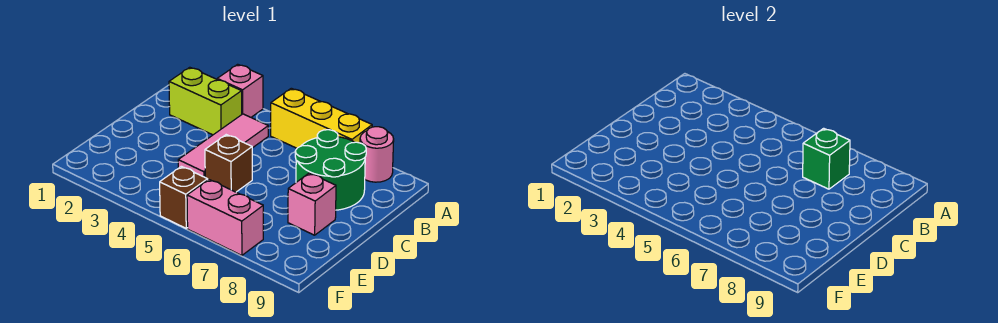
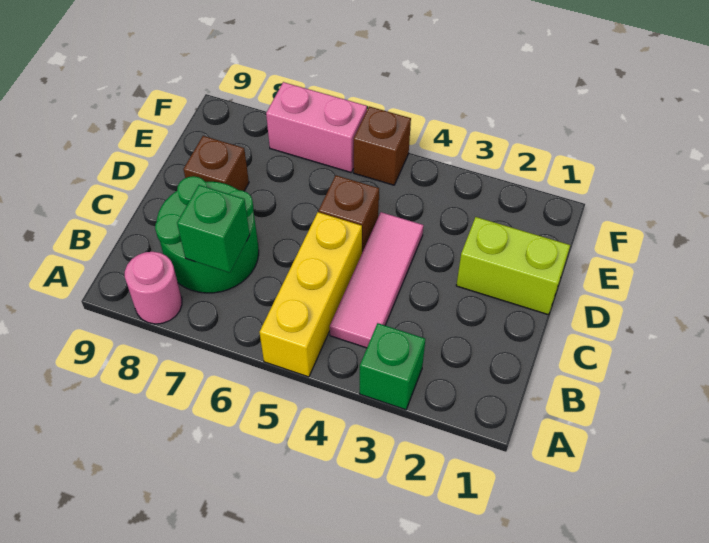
pink 1x1 brick [217,64,263,117] -> green 1x1 brick [360,323,425,410]
yellow 1x3 brick [271,88,372,148] -> yellow 1x3 brick turned to [260,212,362,377]
lime 1x2 brick [169,67,242,135] -> lime 1x2 brick moved to [456,217,570,315]
pink 1x1 brick [288,173,336,235] -> brown 1x1 brick [183,136,249,191]

